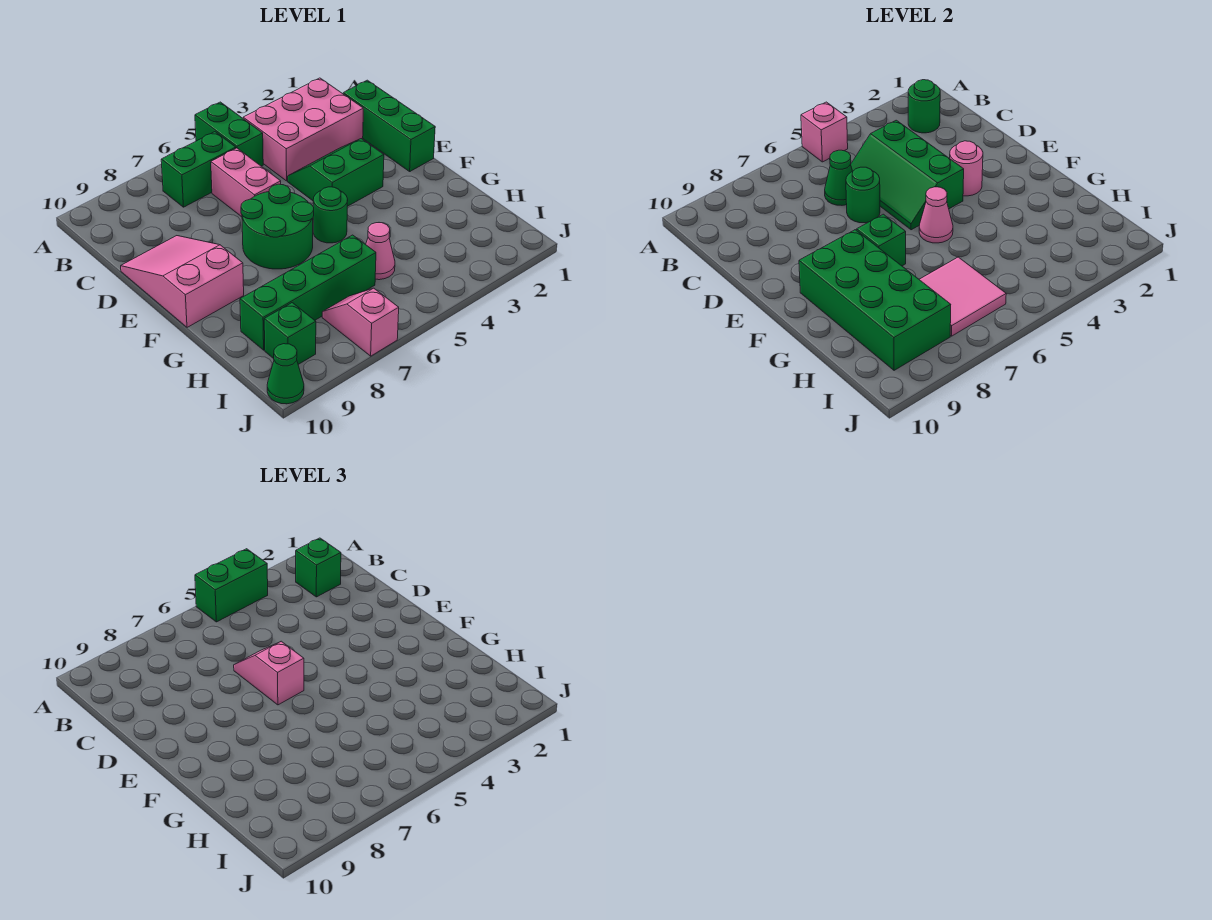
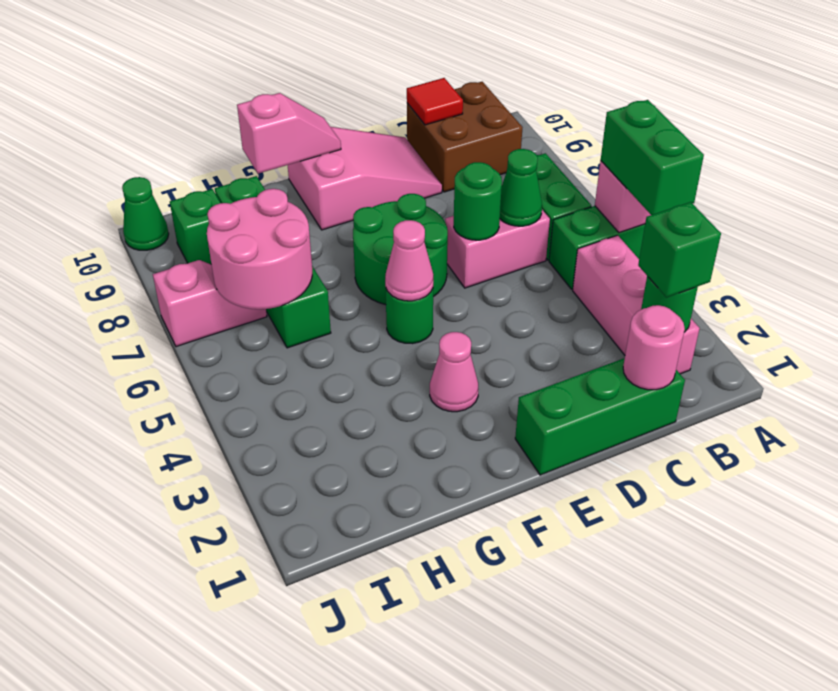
pink 2x3 brick [243,78,363,181] -> pink 1x3 brick [573,235,700,374]
none -> brown 2x2 brick [407,82,523,192]
green 2x3 slope [851,120,964,230] -> none
none -> red 1x1 tile [407,78,463,125]
green 2x2 slope [288,139,384,206] -> none
pink 1x2 slope [234,641,304,705] -> pink 1x2 slope moved to [237,93,341,174]
pink 1x1 round brick [950,141,983,196] -> pink 1x1 round brick moved to [623,305,685,390]
green 1x1 brick [857,214,906,266] -> none
green 2x4 brick [799,230,951,370] -> none
pink 1x1 cone [366,223,395,280] -> pink 1x1 cone moved to [430,332,478,412]
pink 2x2 tile [919,257,1006,336] -> pink 2x2 round brick [207,189,312,309]

